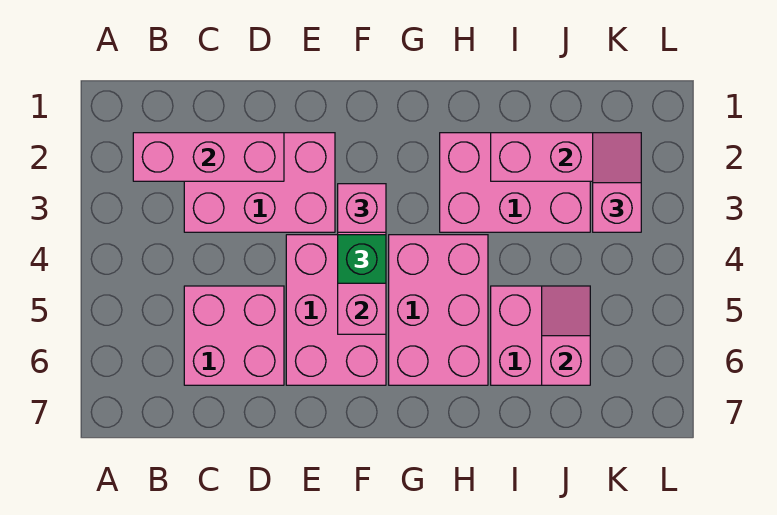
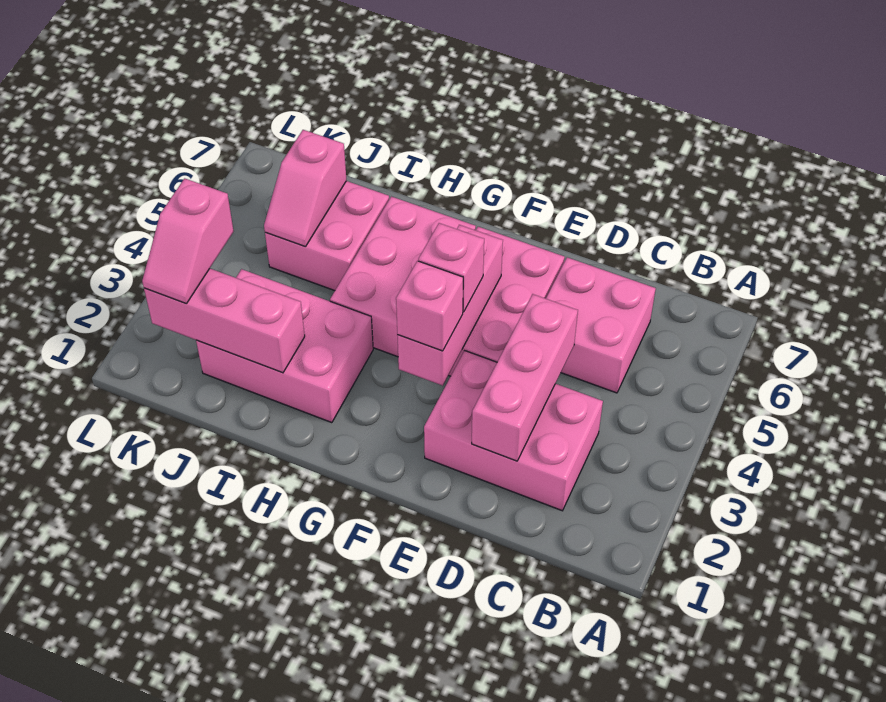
pink 1x3 brick [133,133,284,181] -> pink 1x3 brick turned to [472,294,578,461]
green 1x1 brick [338,235,386,283] -> pink 1x1 brick [418,223,484,312]

